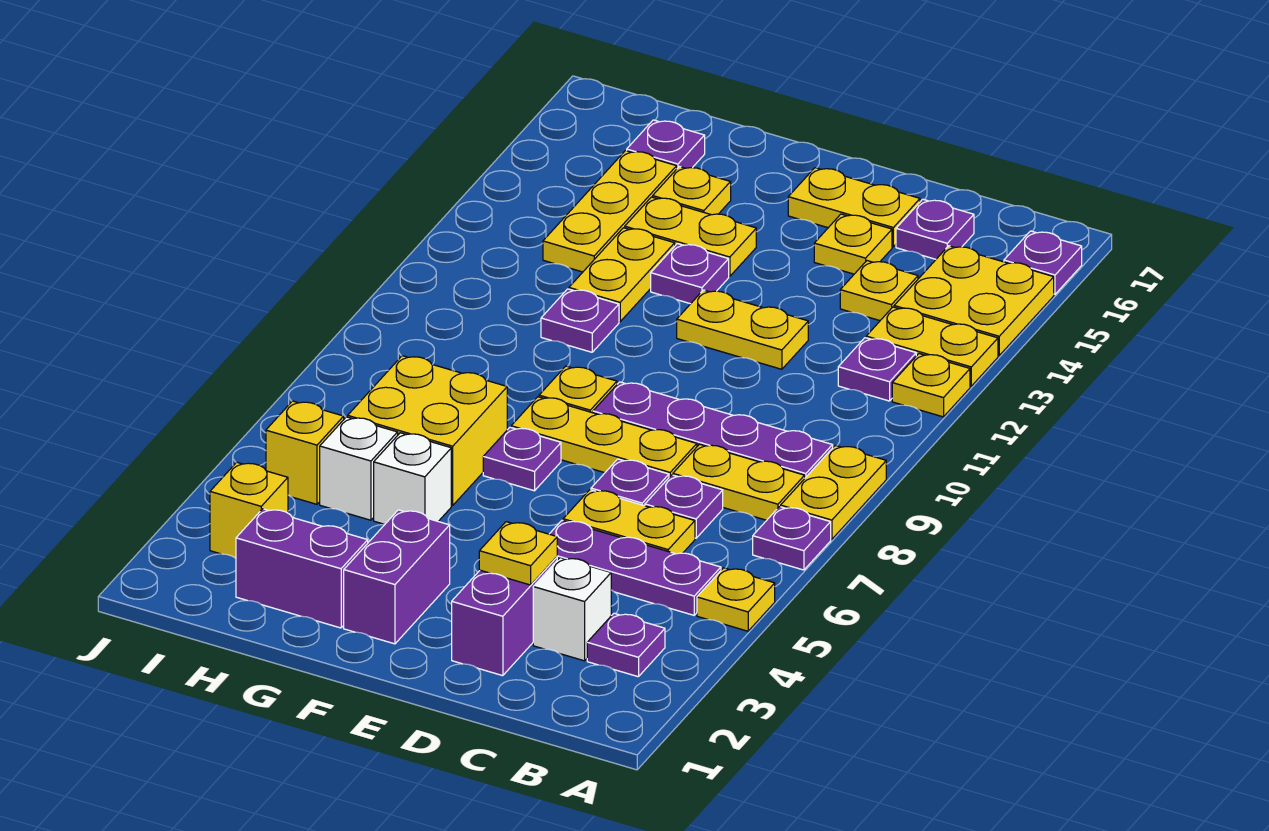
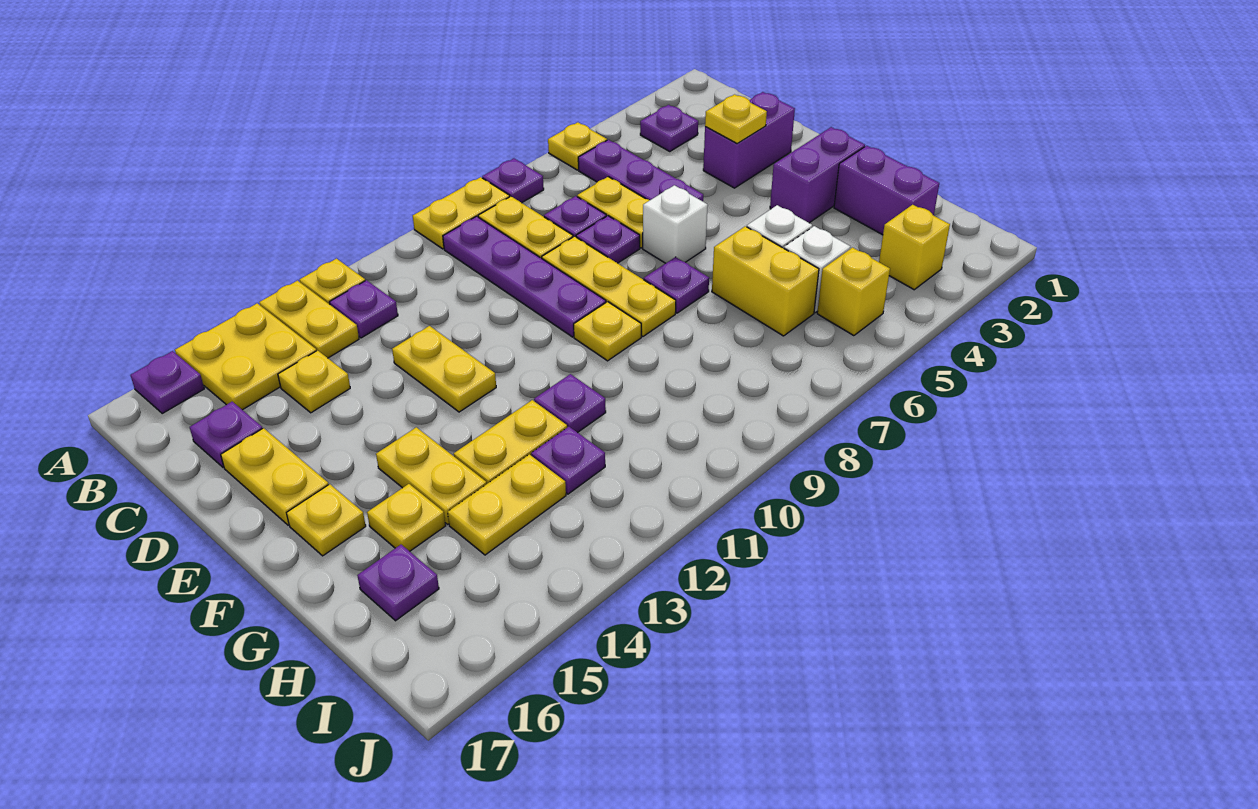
white 1x1 brick [533,558,611,661] -> white 1x1 brick moved to [643,185,708,263]
yellow 1x1 plate [814,214,892,274] -> yellow 1x1 plate moved to [287,484,366,556]
purple 1x1 plate [651,244,729,304] -> purple 1x1 plate moved to [531,427,605,494]
yellow 2x2 brick [348,356,507,505] -> yellow 1x2 brick [712,226,819,336]
yellow 1x3 plate [543,151,677,272] -> yellow 1x2 plate [448,454,566,555]

